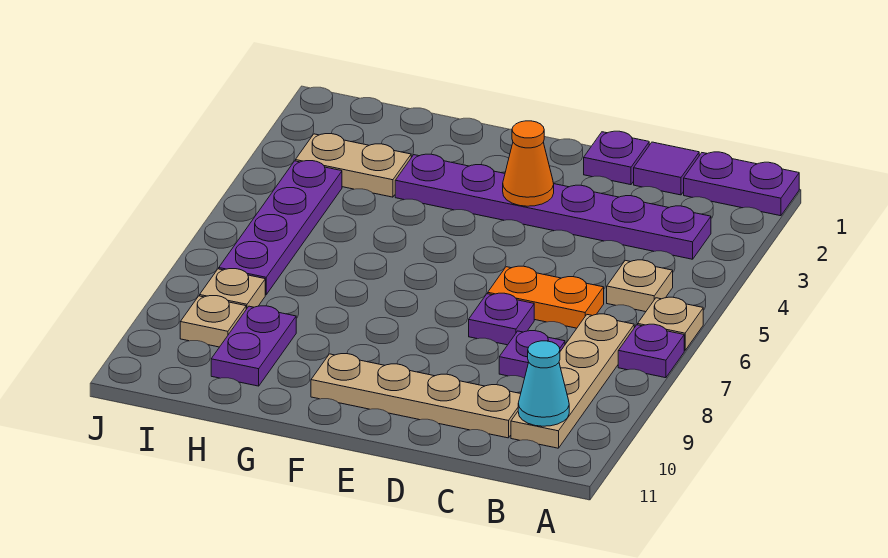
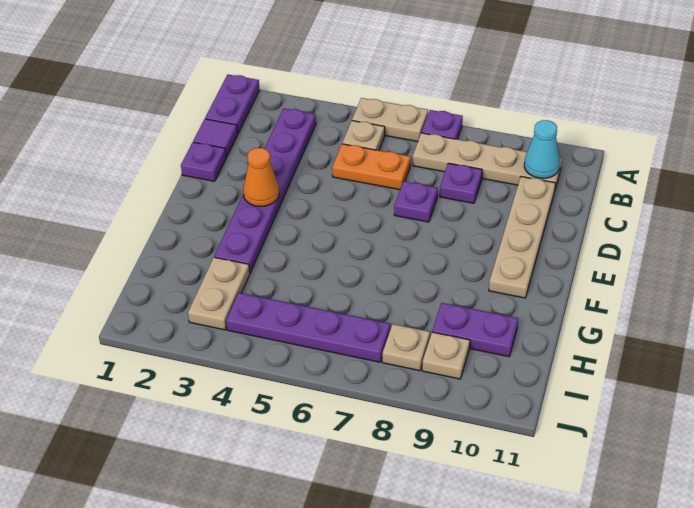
tan 1x1 plate [638,297,703,351] -> tan 1x2 plate [352,98,428,142]
orange 1x2 plate [488,266,604,328] -> orange 1x2 plate turned to [332,144,411,190]

